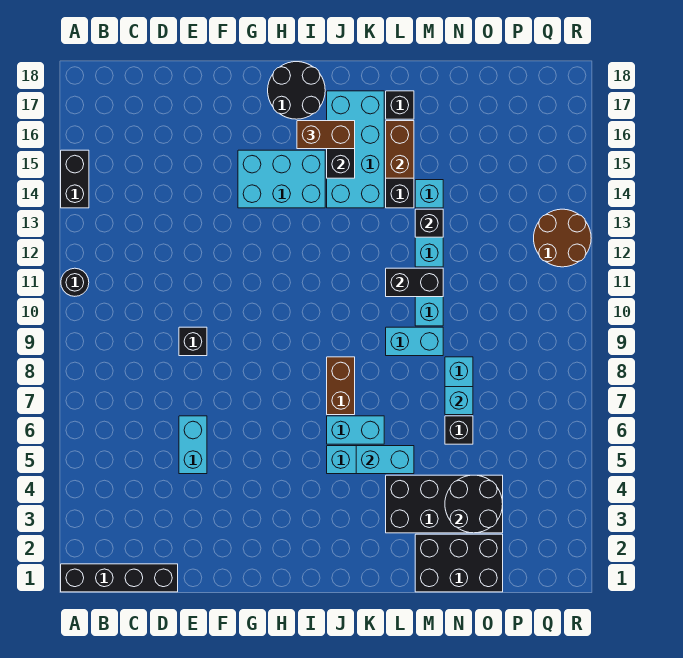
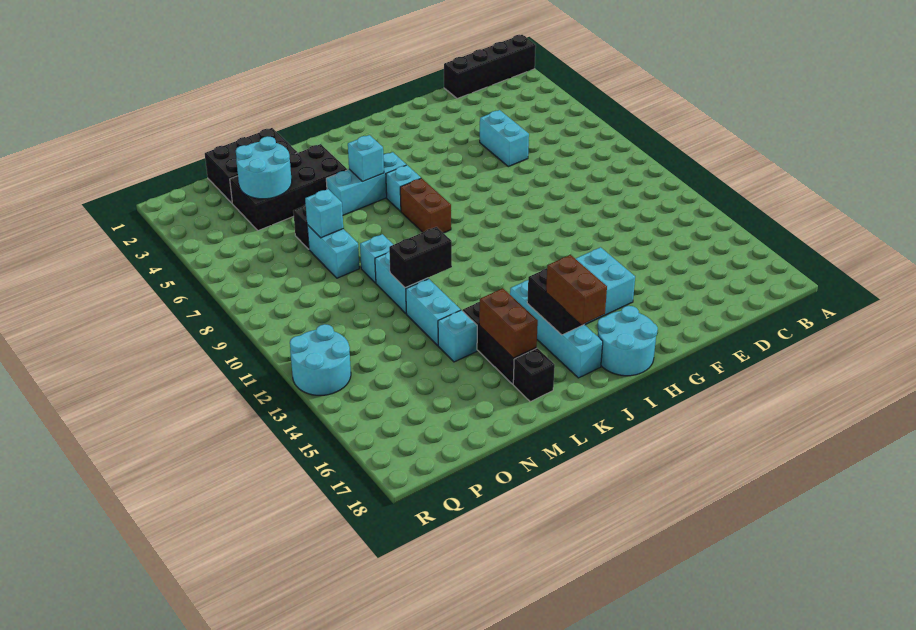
black 1x1 round brick [61,268,89,296] -> none
black 1x2 brick [61,150,89,208] -> none
black 1x1 brick [179,327,207,356] -> none
black 2x2 round brick [268,62,325,119] -> cyan 2x2 round brick [598,306,658,376]
brown 1x2 brick [297,121,355,149] -> brown 1x2 brick turned to [546,255,607,325]
cyan 1x2 brick [327,416,384,444] -> cyan 1x1 brick [386,165,421,211]
cyan 2x4 brick [327,91,384,208] -> cyan 1x4 brick [510,280,603,378]
cyan 1x2 brick [356,446,414,474] -> cyan 1x1 brick [348,135,384,181]
cyan 1x2 brick [386,327,443,356] -> cyan 1x1 brick [360,234,393,283]
black 1x1 brick [415,209,443,237] -> none
black 2x2 round brick [445,475,503,533] -> cyan 2x2 round brick [236,136,292,199]
brown 2x2 round brick [534,209,591,267] -> cyan 2x2 round brick [290,324,351,395]

